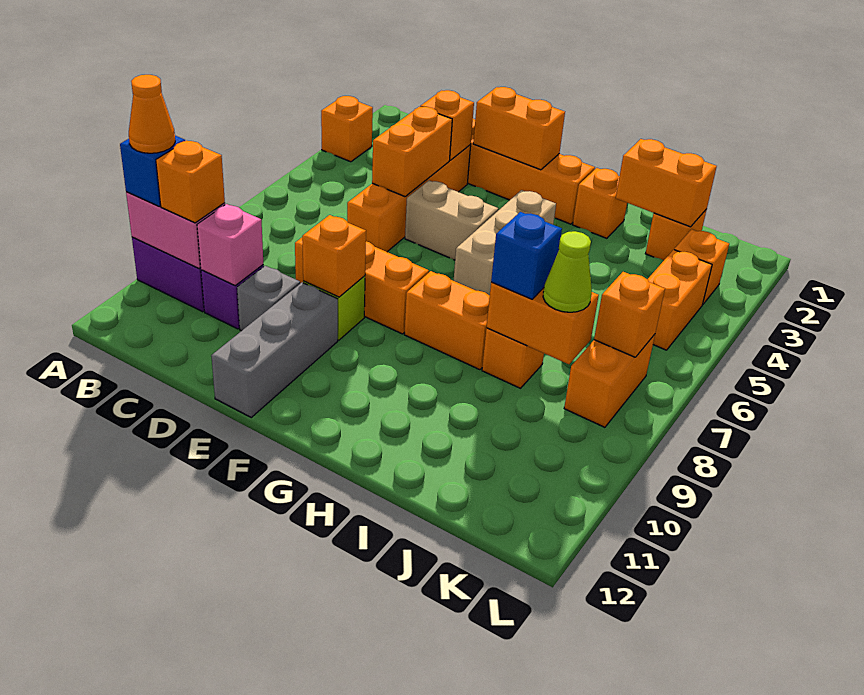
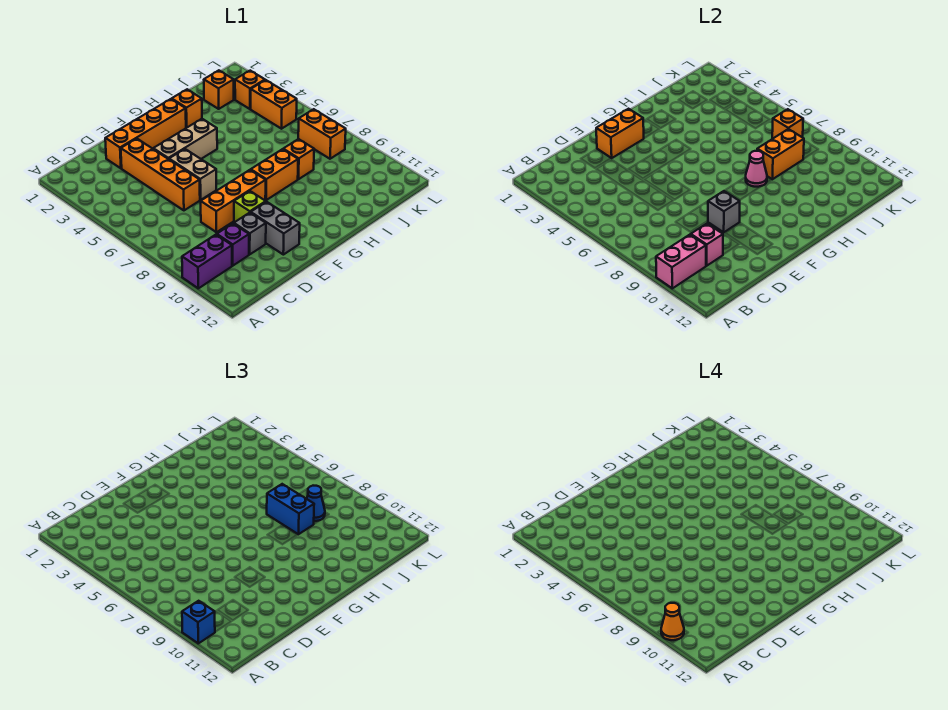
orange 1x1 brick [321,96,373,162] -> none
orange 1x1 brick [156,141,225,223] -> none
orange 1x1 brick [420,90,474,160] -> none
orange 1x2 brick [372,107,452,197] -> none
tan 1x2 brick [405,180,498,260] -> tan 1x2 brick turned to [169,149,216,200]
orange 1x1 brick [302,215,366,297] -> grey 1x1 brick [708,191,740,232]
grey 1x3 brick [211,283,338,417] -> grey 1x2 brick [251,202,300,255]
tan 1x3 brick [454,190,556,295] -> tan 1x3 brick turned to [153,119,217,159]
none -> pink 1x1 cone [746,151,767,187]
orange 1x2 brick [616,139,717,227] -> none
blue 1x1 brick [491,212,562,299] -> blue 1x2 brick [267,484,314,534]
lime 1x1 cone [543,231,592,312] -> blue 1x1 cone [307,486,325,521]

